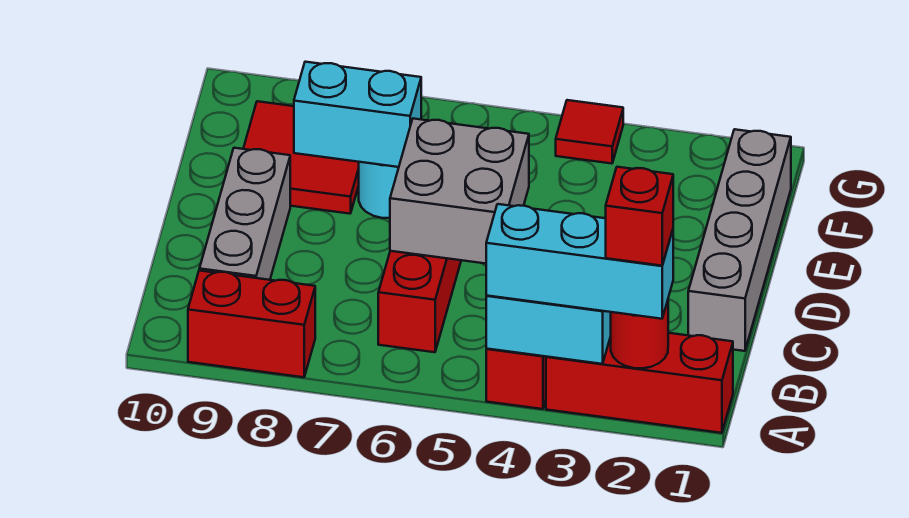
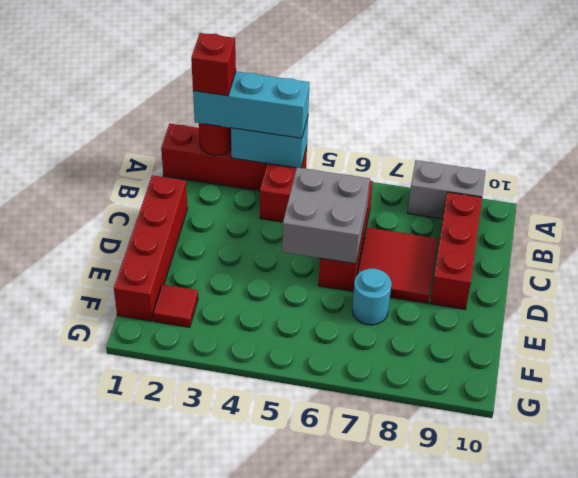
red 1x2 brick [188,271,315,377] -> grey 1x2 brick [408,160,486,219]
grey 1x3 brick [199,148,290,280] -> red 1x3 brick [430,192,482,309]
grey 1x4 brick [688,129,791,351] -> red 1x4 brick [114,175,188,321]
cyan 1x2 brick [294,62,421,167] -> none
red 2x2 tile [243,101,359,214] -> red 2x2 tile moved to [358,228,438,303]
red 1x1 tile [556,100,623,164] -> red 1x1 tile moved to [154,284,198,328]

